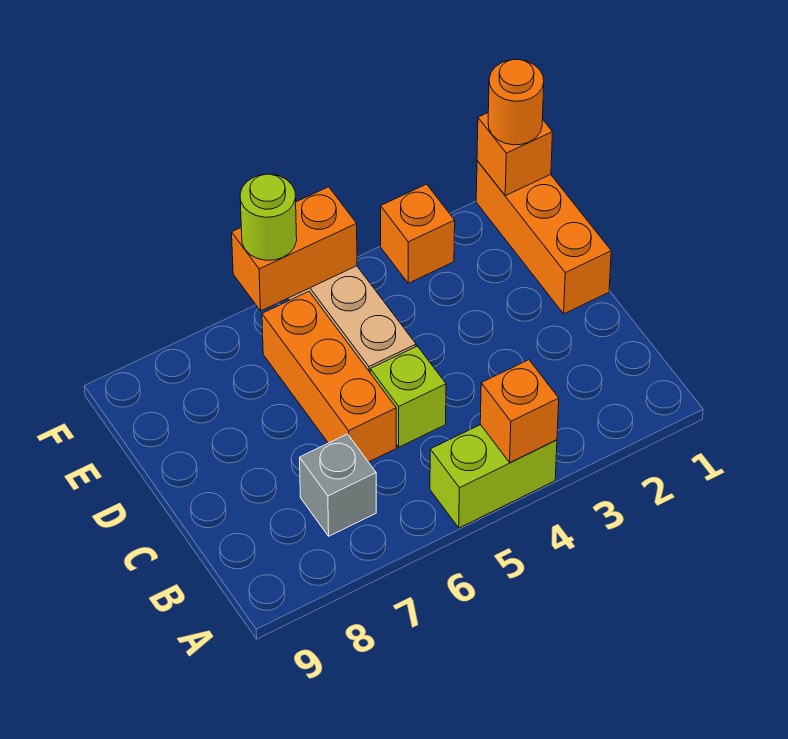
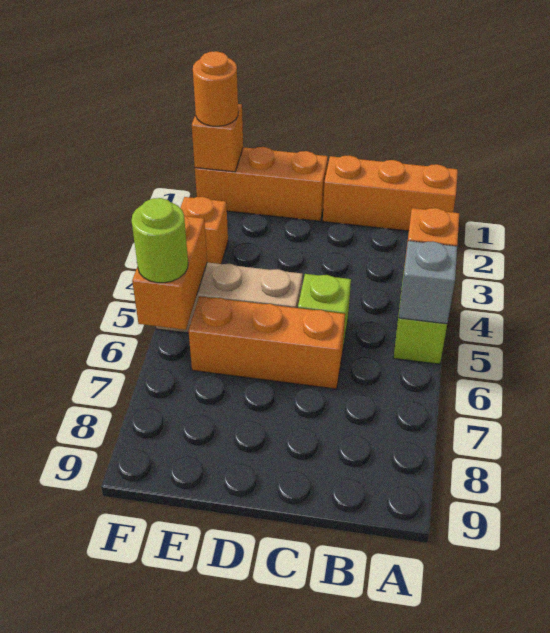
none -> orange 1x3 brick [323,155,458,231]
grey 1x1 brick [300,434,376,536] -> grey 1x1 brick moved to [399,241,457,324]

